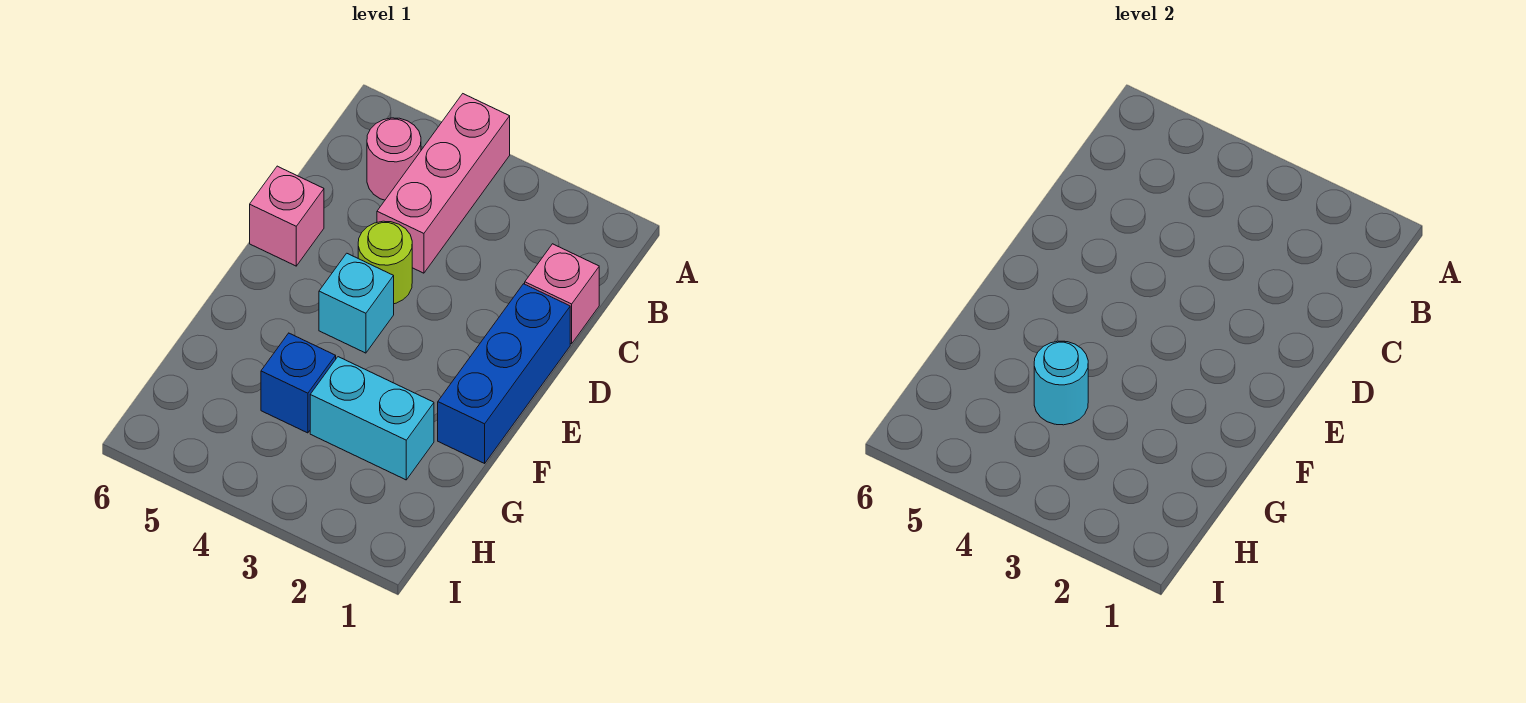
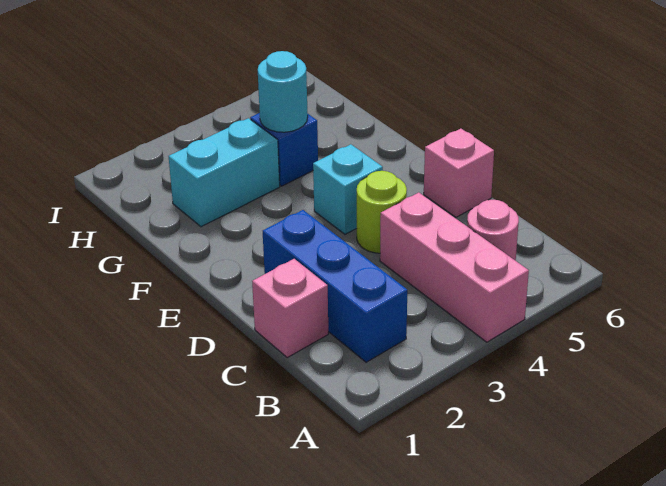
blue 1x3 brick [438,284,570,463] -> blue 1x3 brick moved to [263,210,407,362]

